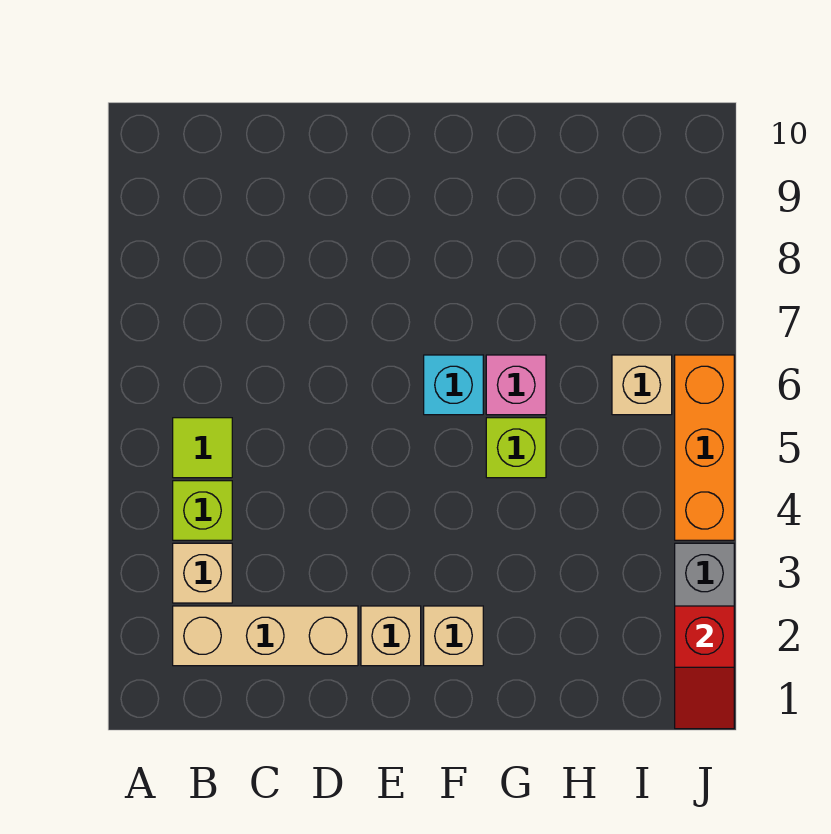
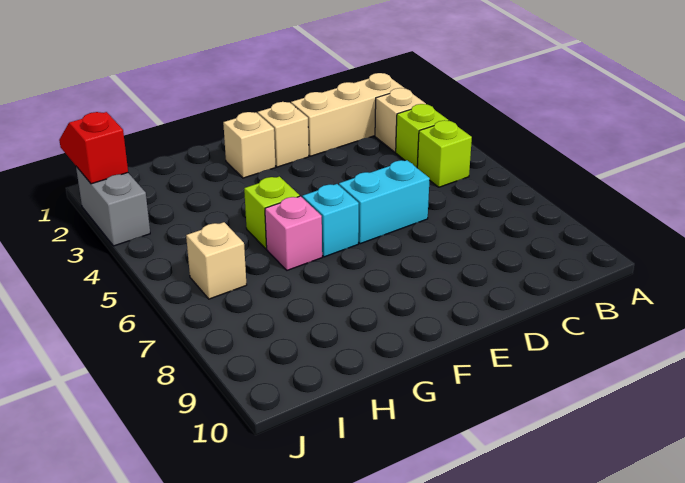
lime 1x1 tile [173,418,232,478] -> lime 1x1 brick [417,120,472,187]
none -> cyan 1x2 brick [339,160,430,244]
orange 1x3 brick [675,355,734,540] -> none

